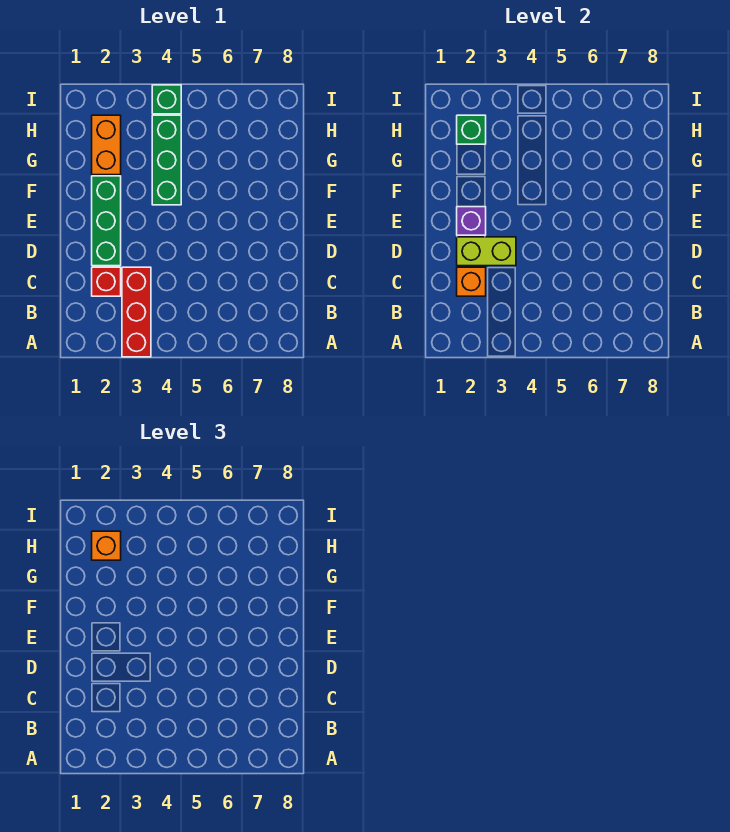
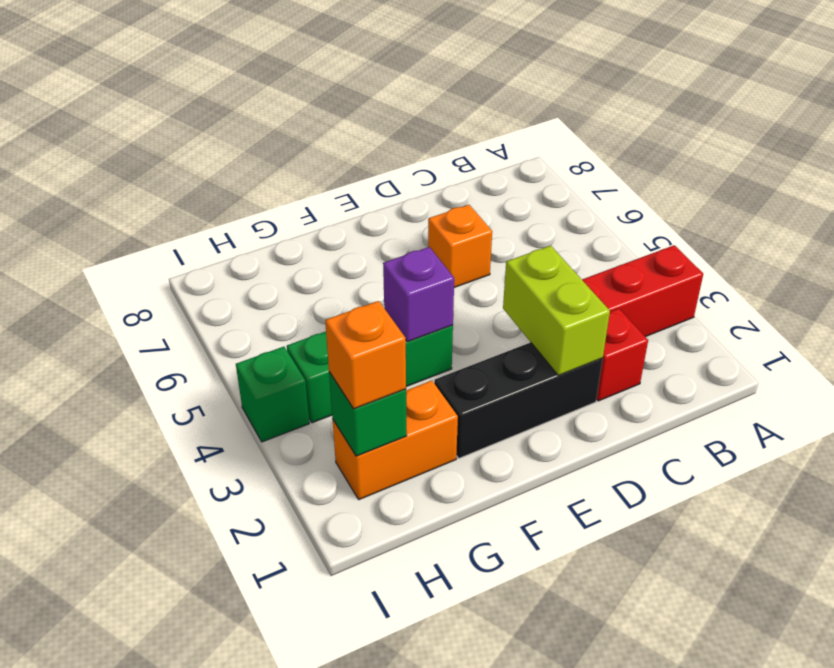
orange 1x1 brick [457,267,486,296] -> orange 1x1 brick moved to [428,205,492,287]
green 1x3 brick [92,176,121,266] -> black 1x3 brick [434,342,603,458]
purple 1x1 brick [457,207,486,235] -> purple 1x1 brick moved to [383,247,454,342]

